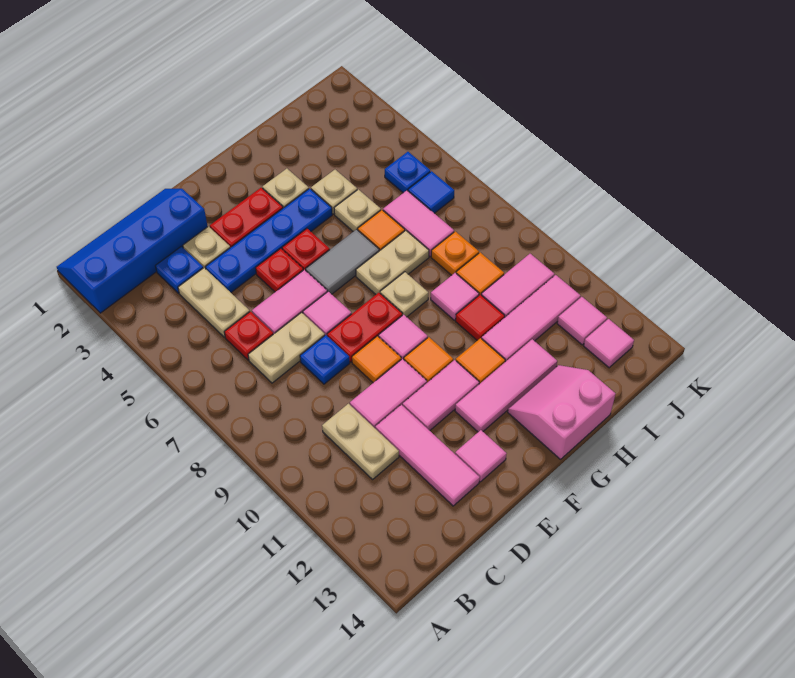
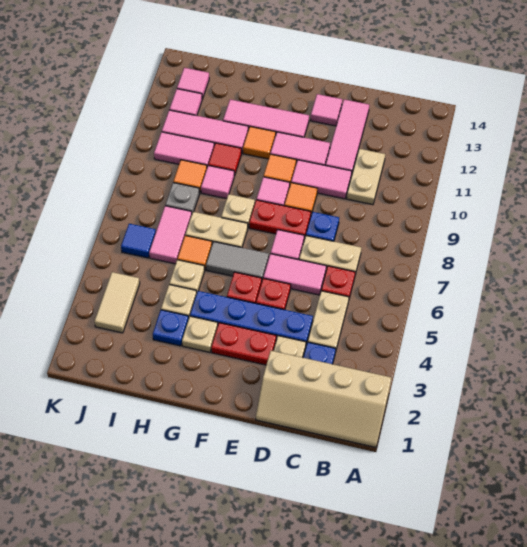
blue 2x4 slope [57,189,208,313] -> tan 2x4 slope [256,351,391,447]
pink 2x2 slope [508,365,616,459] -> none
orange 1x1 plate [431,231,479,275] -> grey 1x1 plate [165,183,200,213]
none -> tan 1x2 tile [94,272,140,333]
blue 1x1 plate [385,152,430,193] -> blue 1x1 plate moved to [153,310,189,346]

